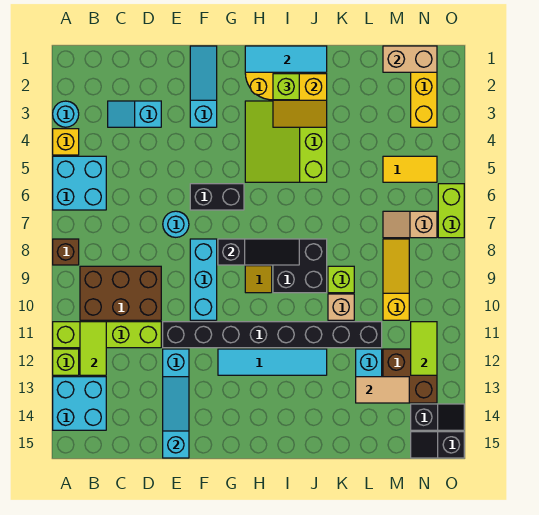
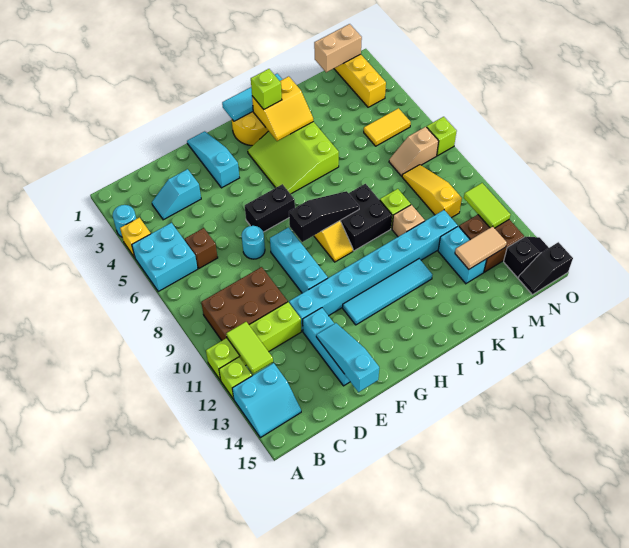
brown 1x1 brick [53,239,79,265] -> brown 1x1 brick moved to [185,228,218,268]
cyan 2x2 brick [53,377,106,430] -> cyan 2x2 slope [232,363,301,438]
black 1x8 brick [163,322,382,348] -> cyan 1x8 brick [289,210,458,331]
lime 1x2 brick [438,184,464,238] -> lime 1x1 brick [427,117,457,156]

